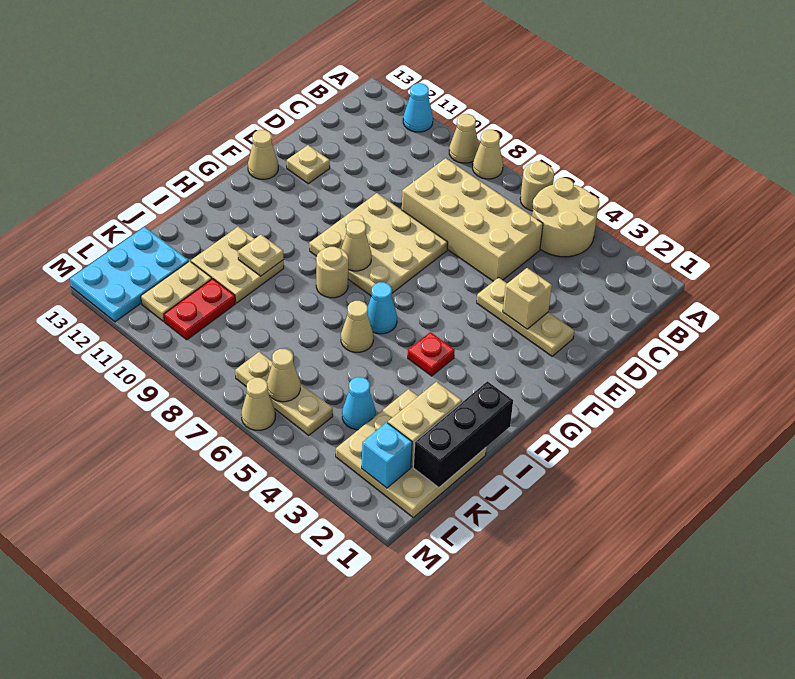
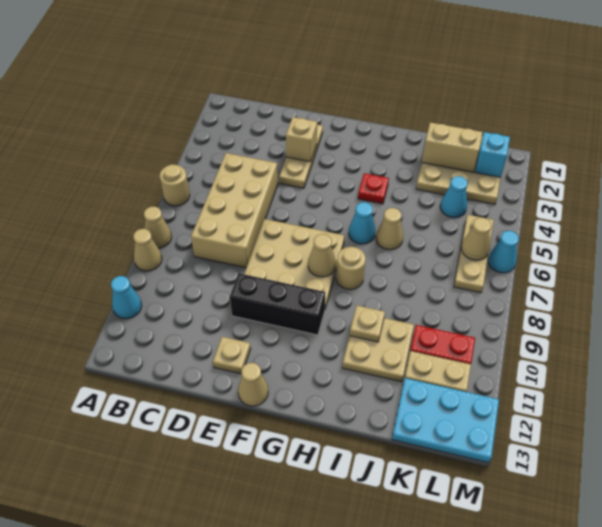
tan 2x2 round brick [532,178,599,257] -> none
black 1x3 brick [413,381,513,488] -> black 1x3 brick moved to [230,273,325,335]
tan 1x1 cone [241,378,275,430] -> cyan 1x1 cone [488,231,519,273]

